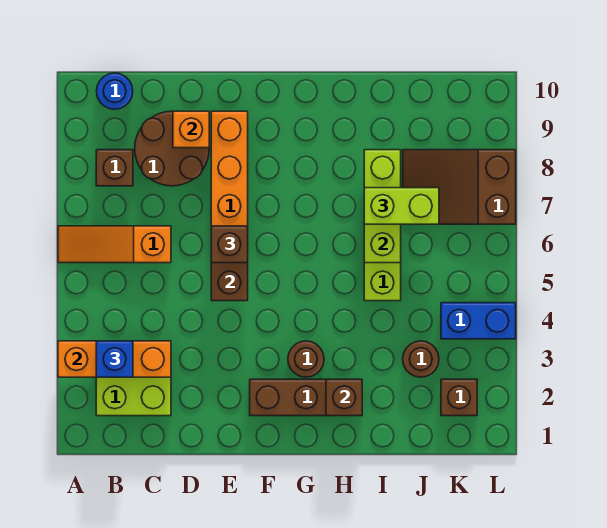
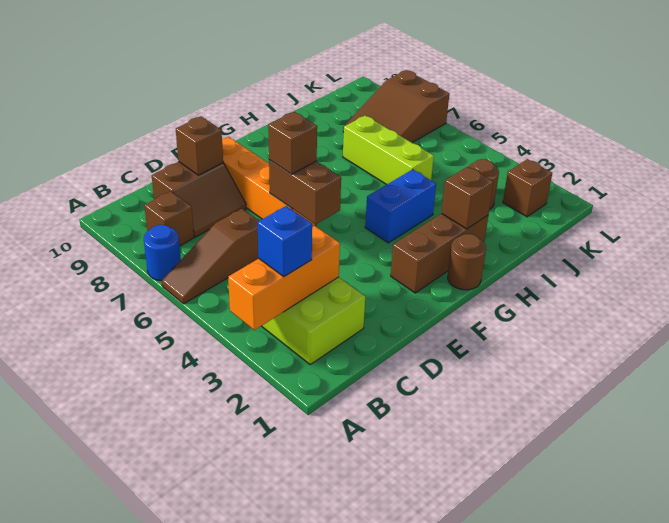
orange 1x3 slope [58,226,171,263] -> brown 1x3 slope [162,209,259,304]
blue 1x1 round brick [96,73,133,109] -> blue 1x1 round brick moved to [144,225,181,281]
brown 2x2 round brick [135,111,209,186] -> brown 2x2 slope [152,162,246,237]
orange 1x1 brick [173,111,209,148] -> brown 1x1 brick [176,116,223,175]
brown 1x1 round brick [288,341,324,377] -> brown 1x1 round brick moved to [448,234,486,290]
lime 1x3 brick [364,150,401,263] -> none
lime 1x2 brick [364,188,439,224] -> none
blue 1x2 brick [441,303,516,339] -> blue 1x2 brick moved to [365,169,436,243]

